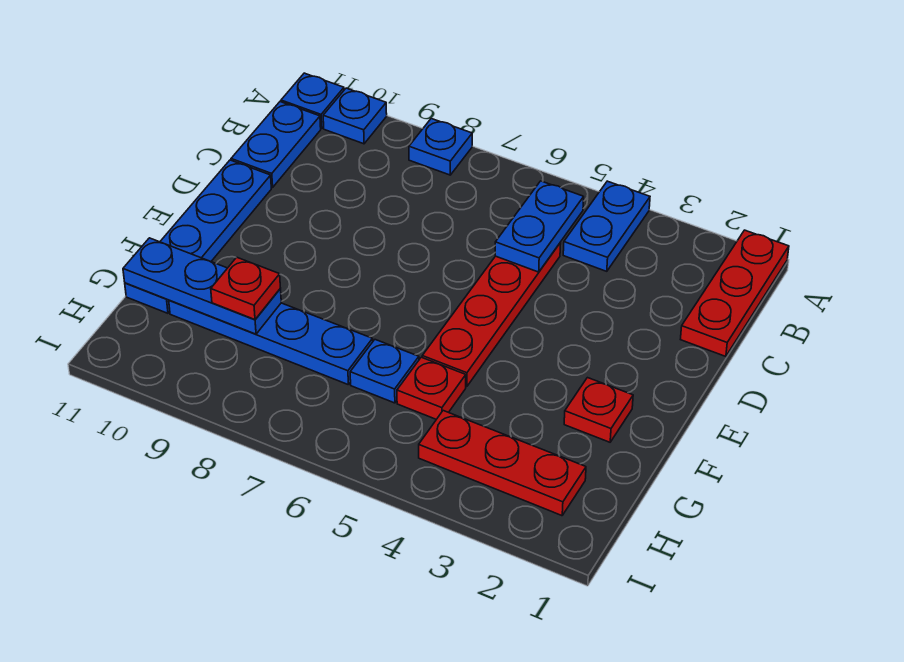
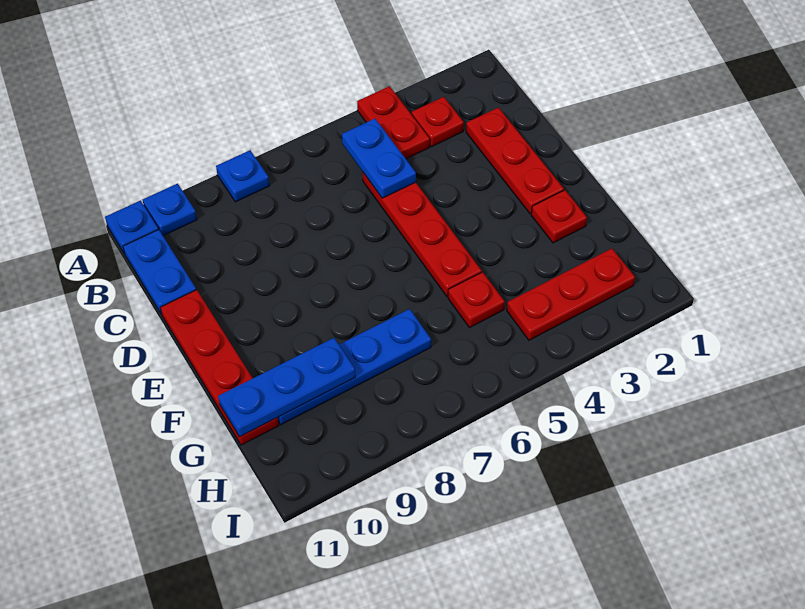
red 1x3 plate [680,230,789,357] -> red 1x3 plate moved to [466,108,564,214]
blue 1x2 plate [563,181,650,271] -> red 1x2 plate [357,86,430,159]
blue 1x4 plate [125,160,271,313] -> red 1x4 plate [160,290,279,445]
blue 1x1 plate [350,340,419,403] -> none
red 1x1 plate [211,257,280,320] -> red 1x1 plate moved to [412,97,464,147]

